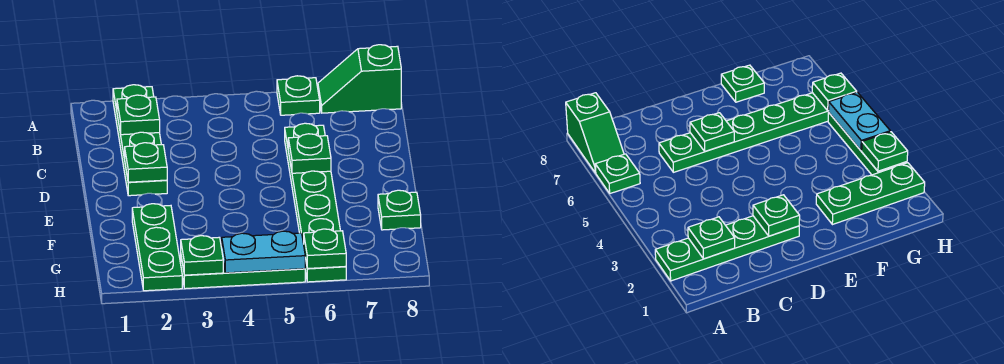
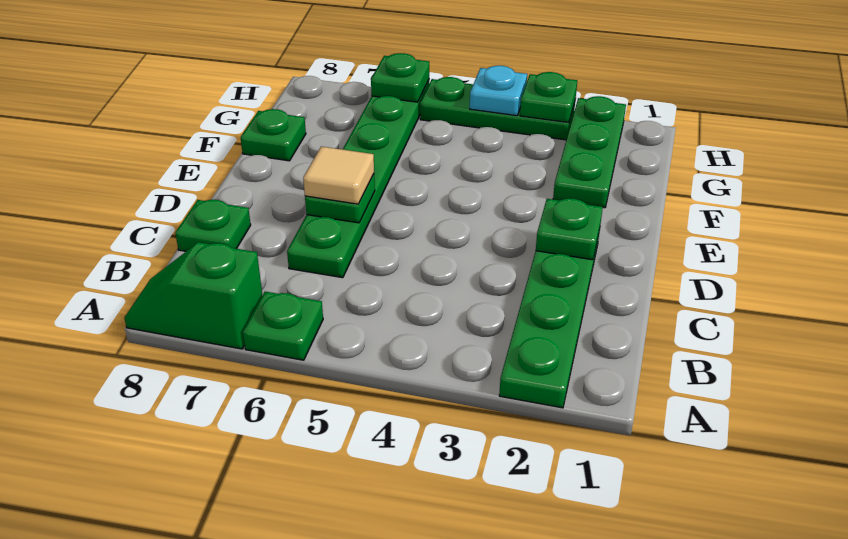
green 1x2 slope [318,45,401,113] -> green 1x2 slope turned to [124,242,262,349]
green 1x1 plate [117,95,160,135] -> green 1x1 plate moved to [175,200,251,251]
none -> tan 1x1 tile [303,146,374,204]
cyan 1x2 plate [222,231,305,273] -> cyan 1x1 plate [470,66,527,116]

